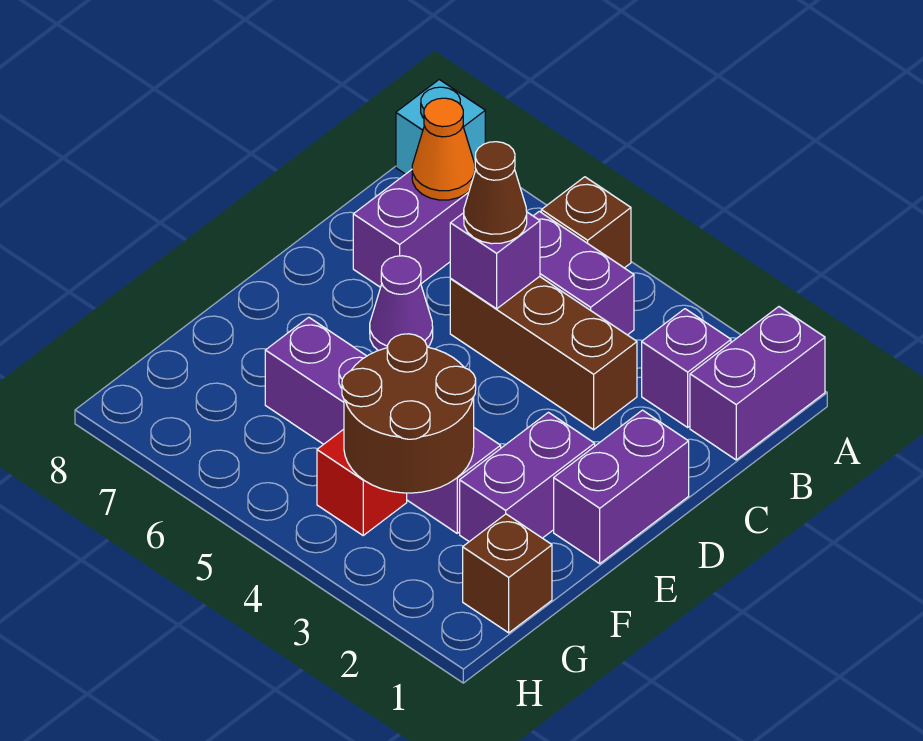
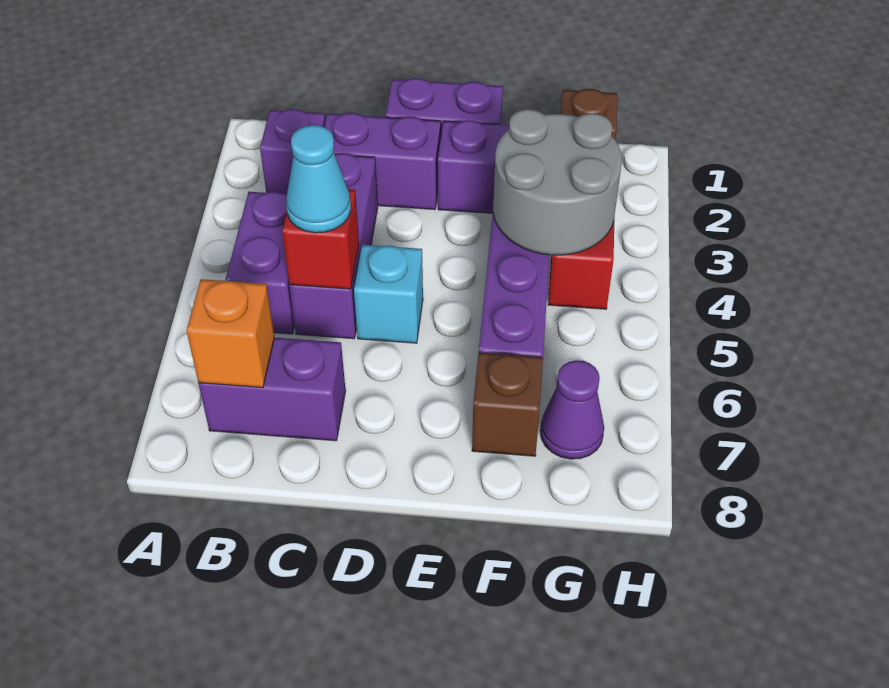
purple 1x2 brick [690,307,825,460] -> purple 1x2 brick moved to [324,113,441,210]
brown 1x1 brick [541,177,631,268] -> brown 1x1 brick moved to [472,353,543,456]
cyan 1x1 brick [396,80,485,174] -> cyan 1x1 brick moved to [354,245,423,343]
orange 1x1 cone [412,98,475,200] -> orange 1x1 brick [186,279,274,388]
brown 1x3 brick [450,276,637,430] -> purple 1x3 brick [289,153,378,339]
purple 1x1 brick [450,212,540,309] -> red 1x1 brick [282,189,359,289]
brown 1x1 cone [464,142,527,244] -> cyan 1x1 cone [286,125,351,233]
purple 1x1 cone [370,256,433,351] -> purple 1x1 cone moved to [540,360,604,459]
brown 2x2 round brick [342,334,476,493] -> grey 2x2 round brick [493,109,622,255]

